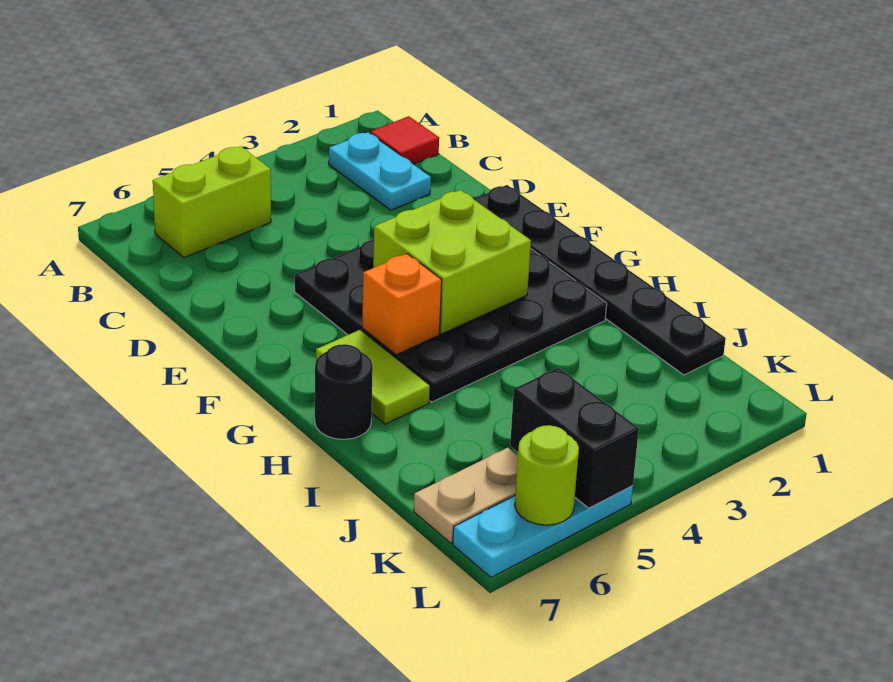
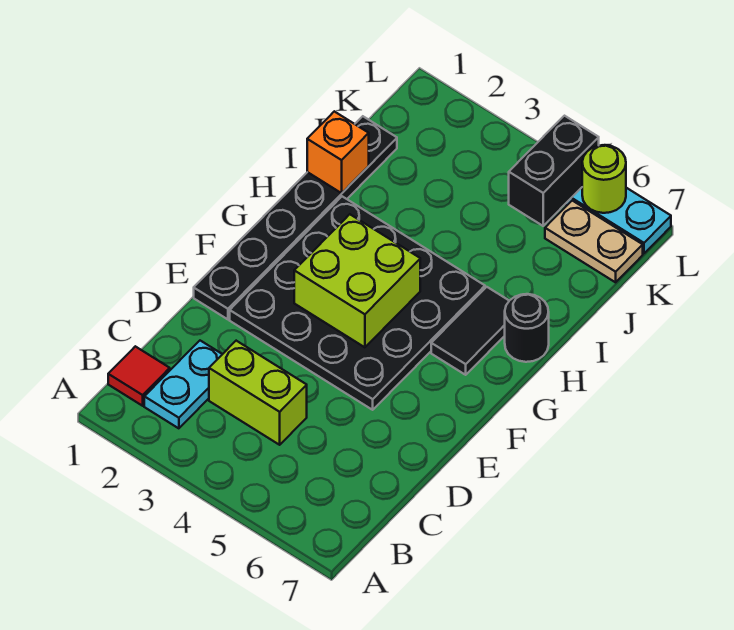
lime 1x2 brick [153,146,271,258] -> lime 1x2 brick moved to [209,341,307,445]
orange 1x1 brick [362,254,442,355] -> orange 1x1 brick moved to [307,111,369,193]
lime 1x2 tile [316,330,430,424] -> black 1x2 tile [431,287,509,375]

